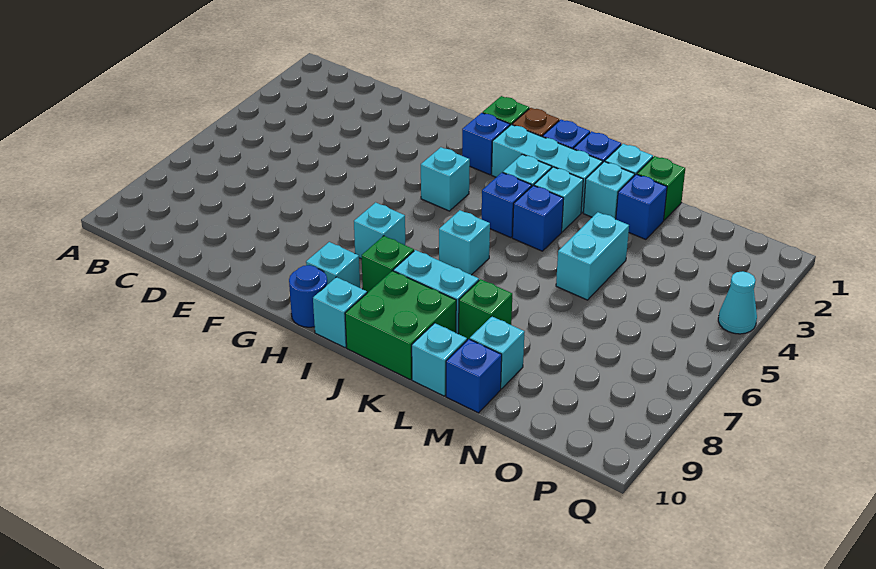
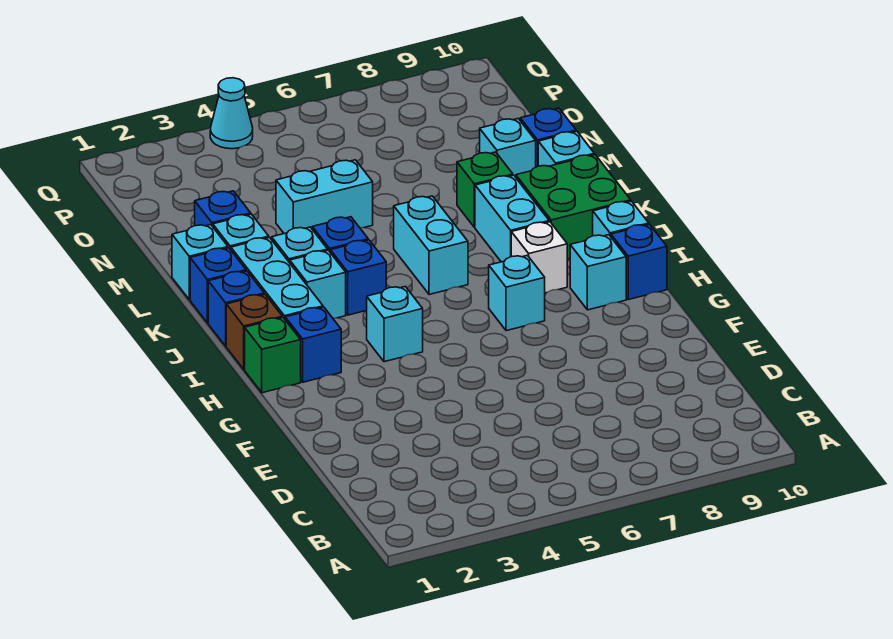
blue 1x1 round brick [289,265,327,327] -> blue 1x1 brick [611,224,667,300]
green 1x1 brick [362,236,414,293] -> white 1x1 brick [511,222,567,293]
cyan 1x1 brick [439,210,490,275] -> cyan 1x2 brick [394,196,468,295]
green 1x1 brick [637,156,685,220] -> none

